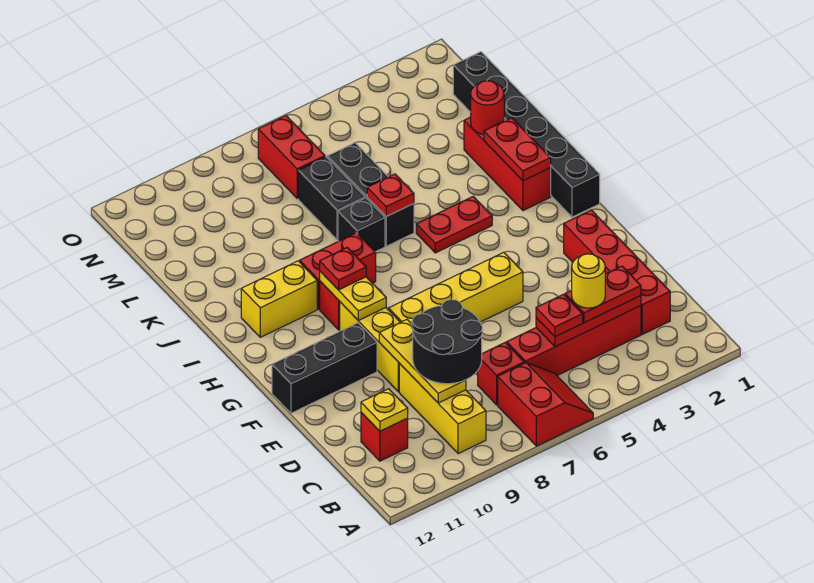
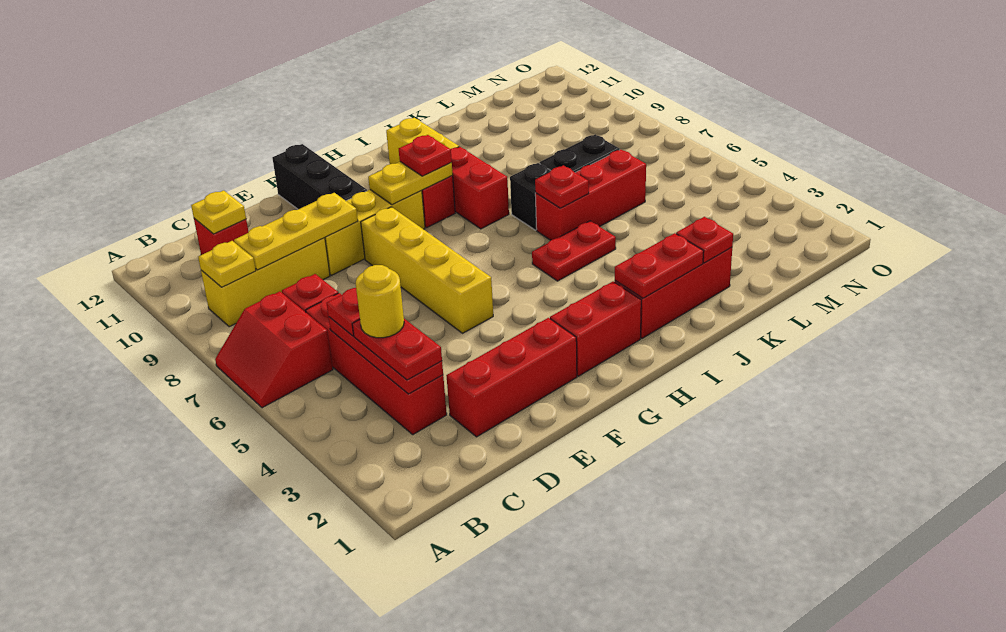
red 2x2 slope [498,363,593,446] -> red 2x2 slope turned to [215,291,333,408]
none -> yellow 1x1 plate [198,241,256,287]
red 1x4 brick [564,210,670,334] -> red 1x3 brick [446,318,577,437]
black 2x2 round brick [412,300,482,384] -> none
black 1x6 brick [453,52,600,217] -> none
red 1x2 plate [416,196,492,253] -> red 1x2 plate turned to [532,221,616,281]
black 1x3 brick [327,143,414,246] -> red 1x3 brick [535,150,646,240]
red 1x1 round brick [471,81,504,134] -> red 1x1 plate [676,217,733,263]
red 1x2 brick [258,116,325,198] -> red 1x2 brick moved to [550,281,641,376]

